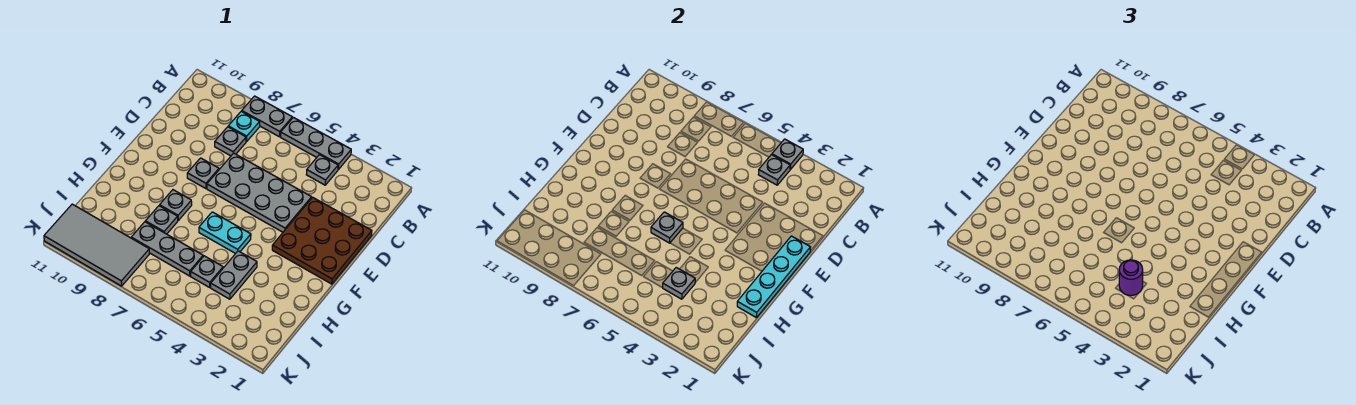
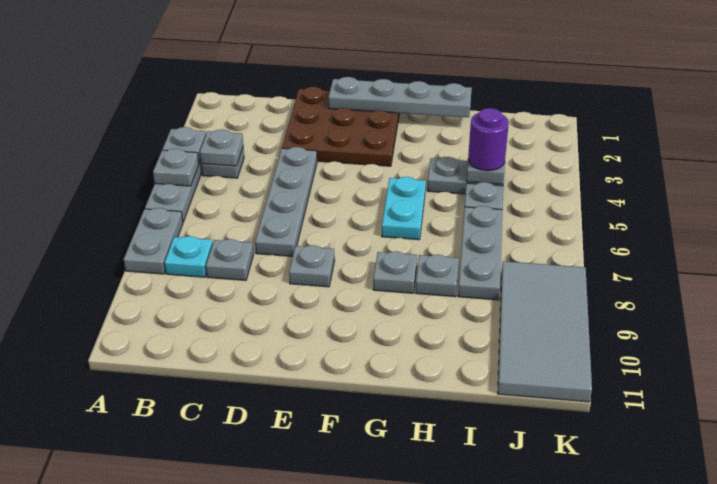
grey 2x4 plate [207,153,312,232] -> grey 1x4 plate [255,147,317,257]
cyan 1x4 plate [737,236,810,318] -> grey 1x4 plate [329,77,472,117]
grey 1x1 plate [651,212,683,243] -> grey 1x1 plate moved to [153,149,199,186]

